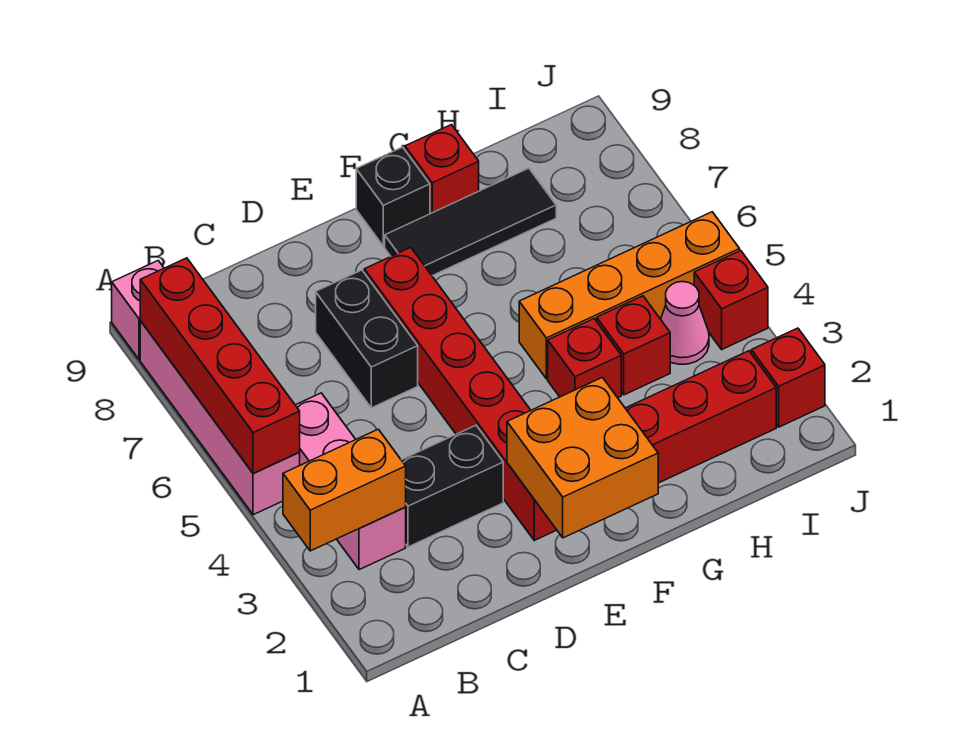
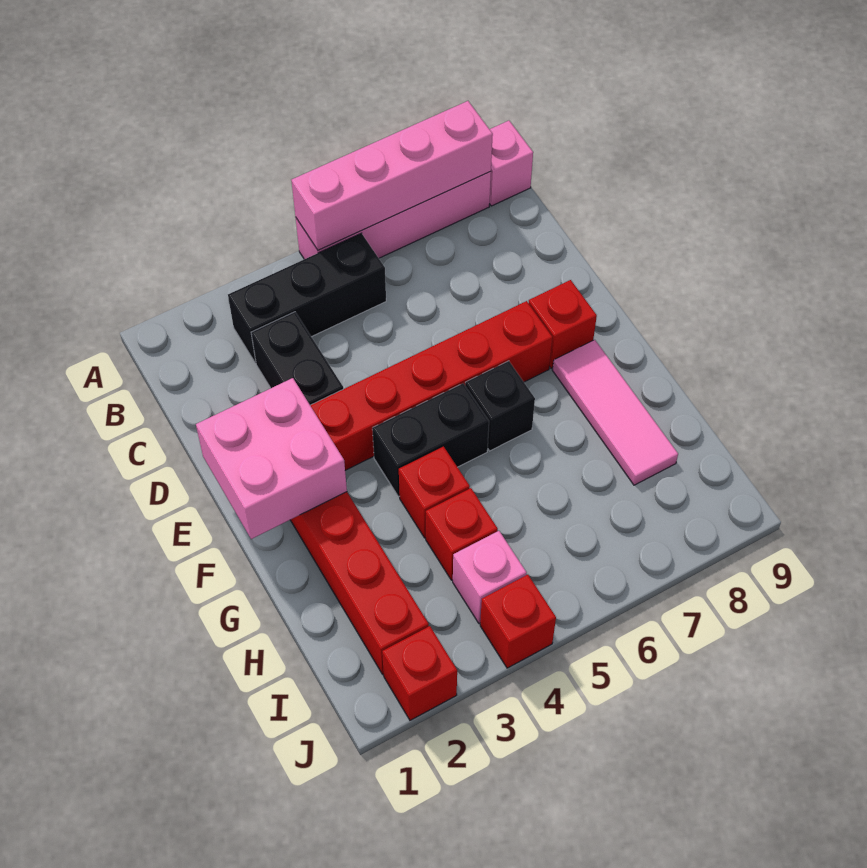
orange 1x2 brick [283,429,406,551] -> none
red 1x4 brick [140,258,300,474] -> pink 1x4 brick [291,101,493,250]
pink 1x3 brick [296,393,406,570] -> black 1x3 brick [228,233,386,363]
black 1x2 brick [316,270,418,408] -> black 1x2 brick moved to [372,384,489,497]
orange 2x2 brick [507,377,658,538] -> pink 2x2 brick [196,378,347,539]
black 1x3 tile [385,168,556,276] -> pink 1x3 tile [552,340,678,485]
black 1x1 brick [356,147,430,246] -> black 1x1 brick moved to [465,361,535,451]
orange 1x4 brick [519,212,740,379] -> none
red 1x1 brick [405,125,479,214] -> red 1x1 brick moved to [529,280,597,368]
pink 1x1 cone [661,282,709,364] -> pink 1x1 brick [453,531,527,623]

